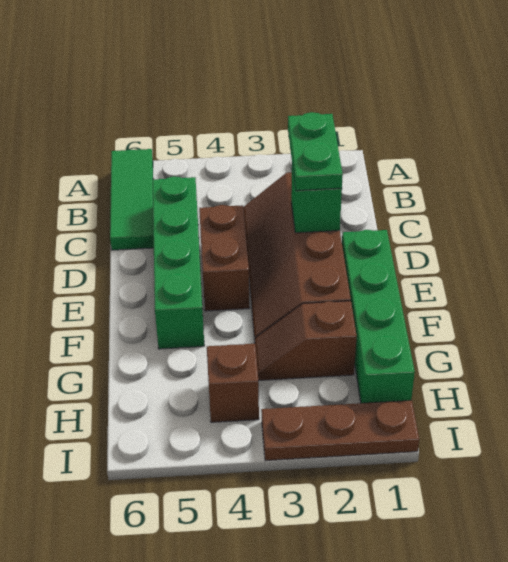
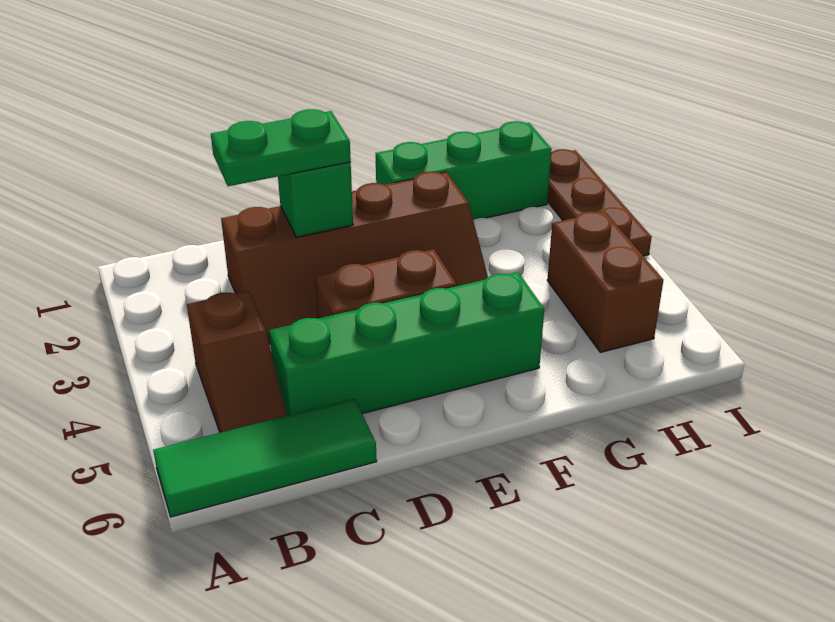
green 1x4 brick [342,230,415,403] -> green 1x3 brick [376,121,552,220]
brown 1x2 slope [255,301,357,381] -> brown 1x2 slope moved to [187,291,287,433]
brown 1x1 brick [207,344,259,422] -> brown 1x2 brick [547,211,663,352]

